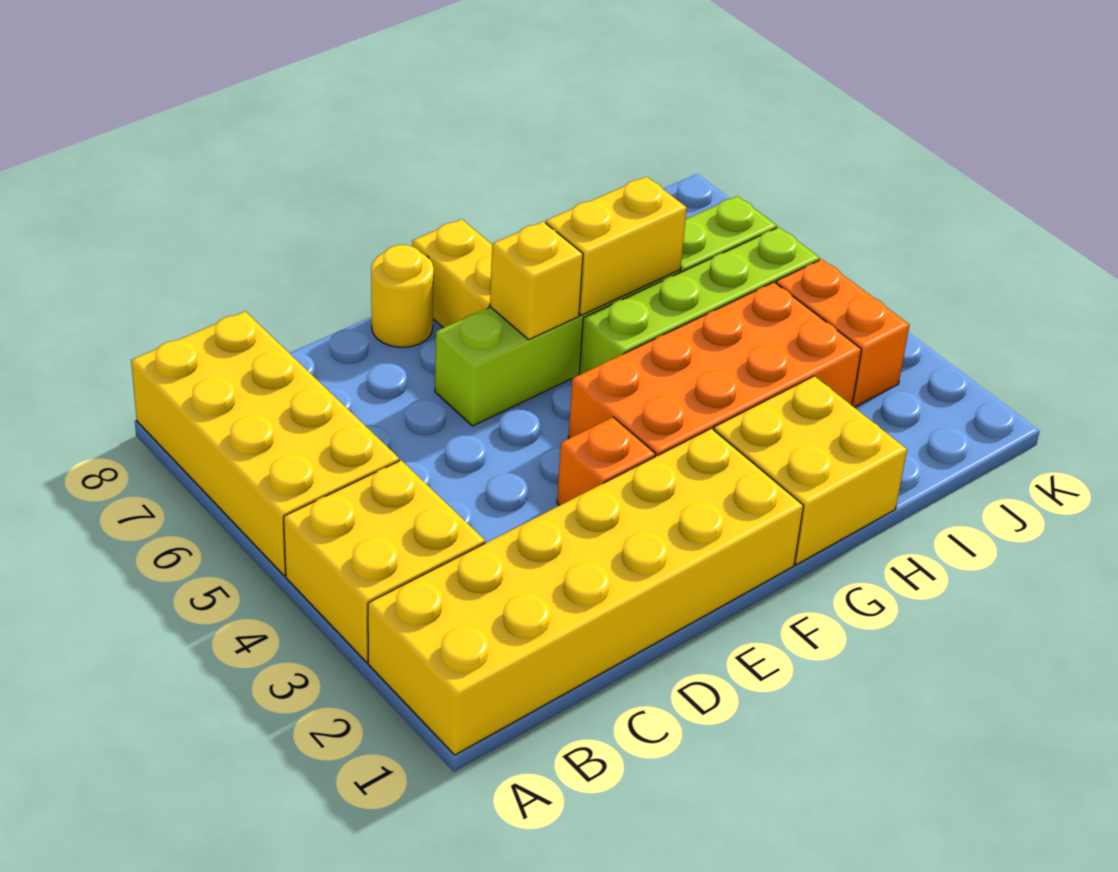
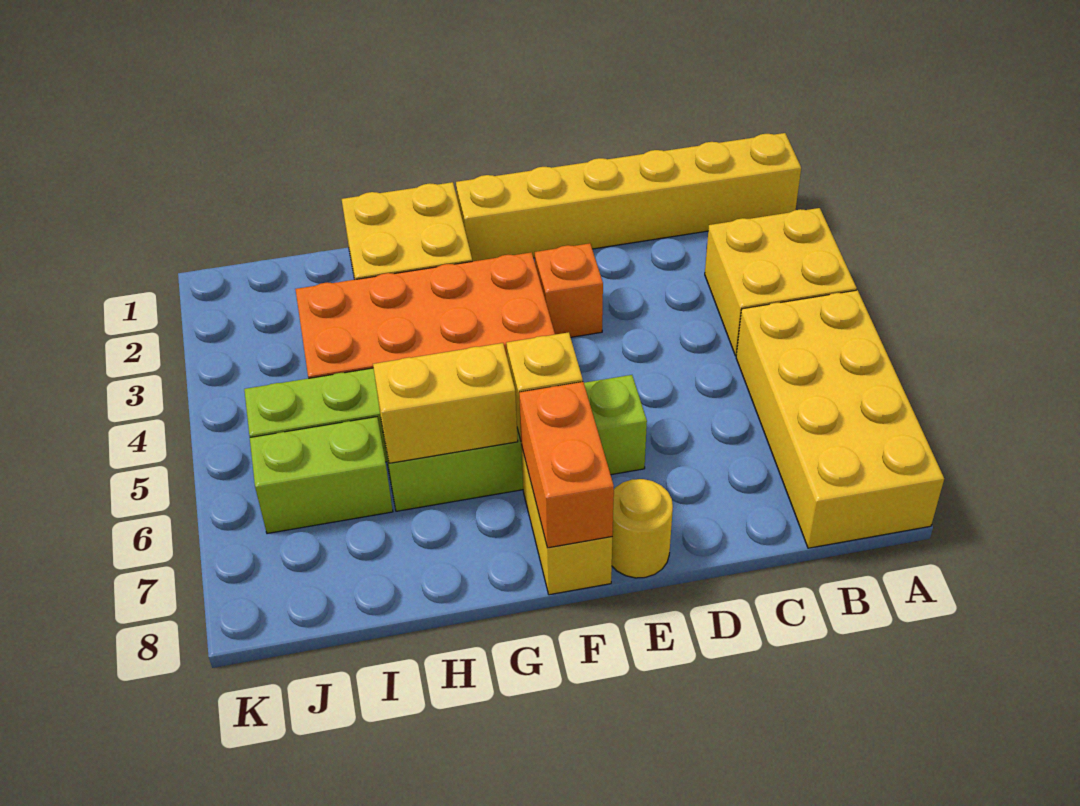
yellow 2x6 brick [368,428,803,755] -> yellow 1x6 brick [456,133,801,261]
orange 1x2 brick [776,259,910,407] -> orange 1x2 brick moved to [519,382,614,548]

